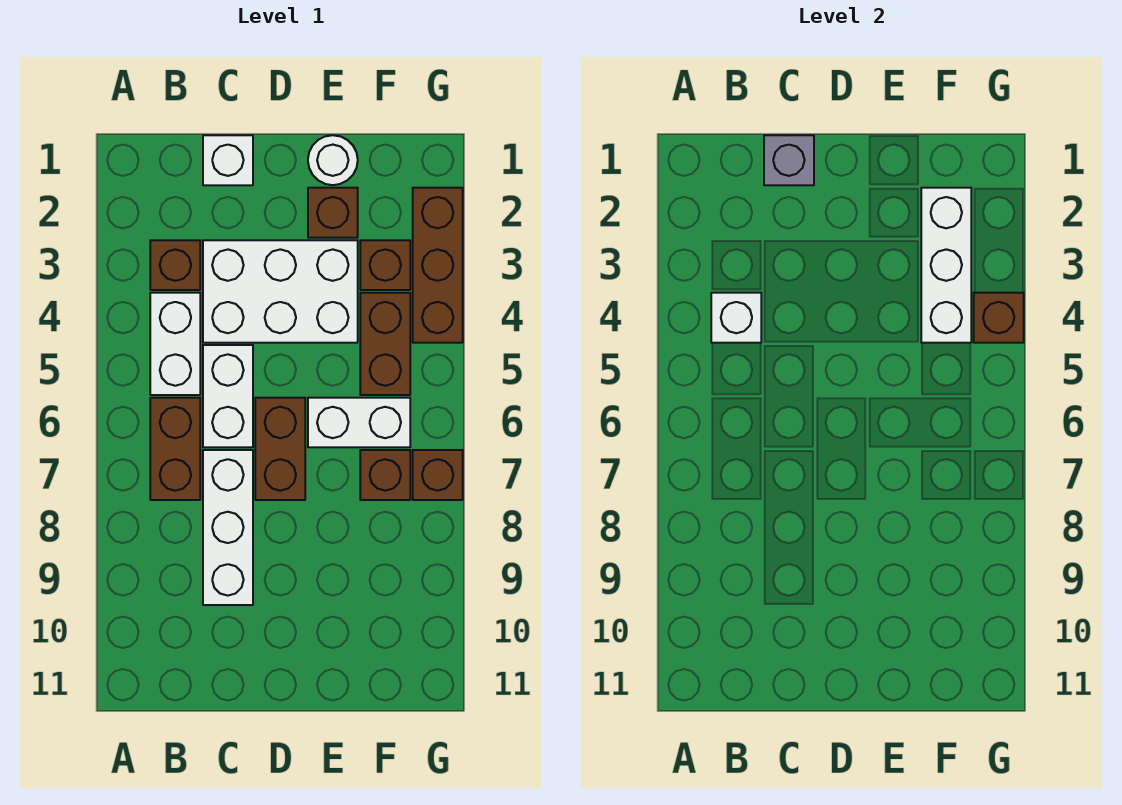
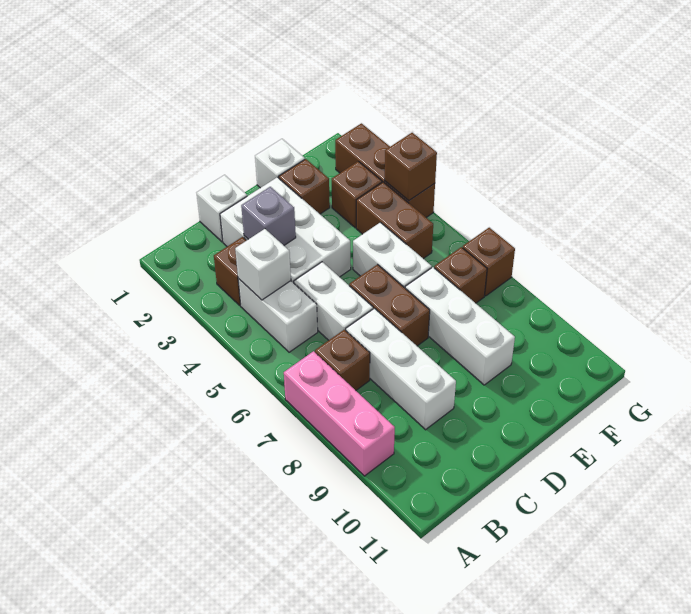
none -> pink 1x3 brick [284,351,395,476]
brown 1x2 brick [150,398,200,500] -> brown 1x1 brick [315,330,370,390]
grey 1x1 brick [764,135,814,185] -> grey 1x1 brick moved to [241,187,296,245]
white 2x3 brick [203,240,358,343] -> white 2x3 brick turned to [220,177,351,283]
white 1x1 round brick [308,135,358,185] -> white 1x1 brick [255,139,305,188]
white 1x2 brick [308,398,410,447] -> white 1x2 brick turned to [353,222,432,288]
white 1x3 brick [921,188,971,343] -> white 1x3 brick moved to [405,267,515,385]

